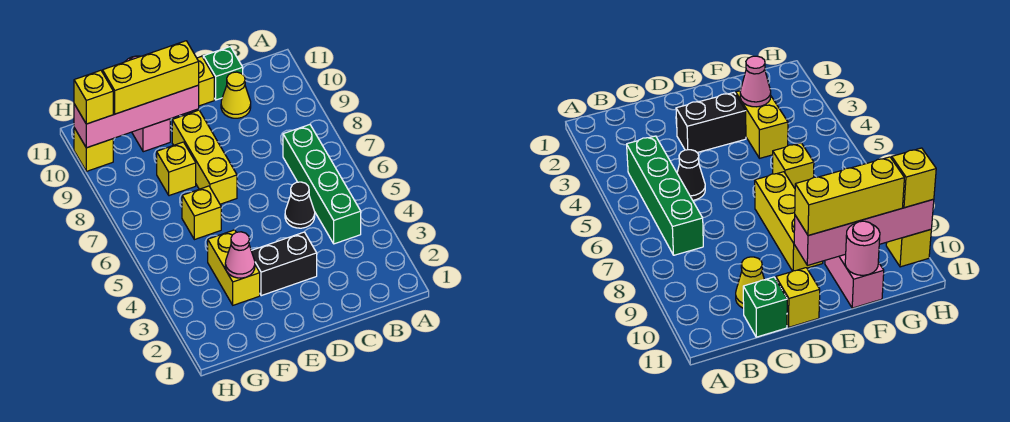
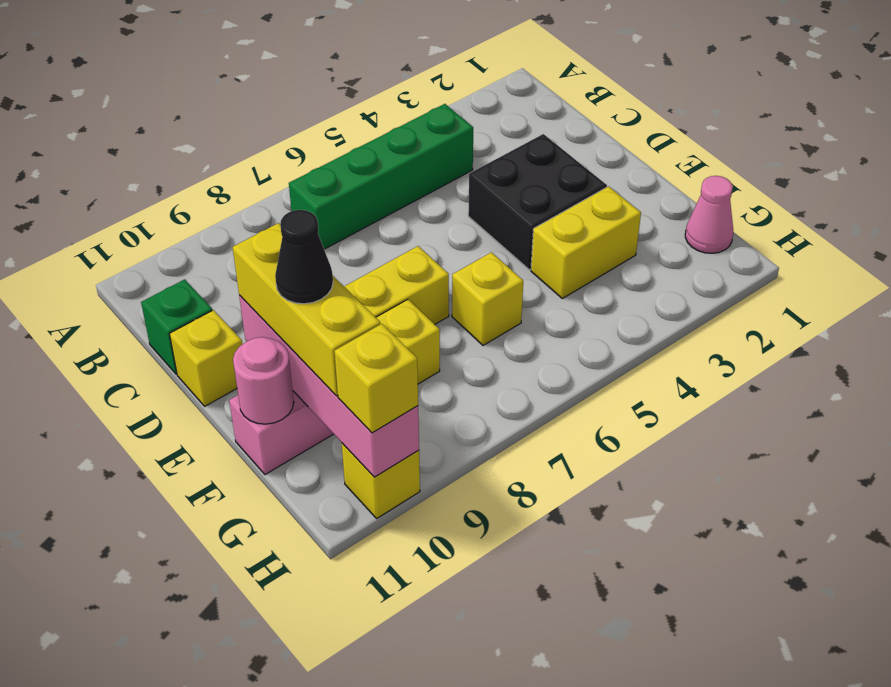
black 1x1 cone [285,182,315,228] -> black 1x1 cone moved to [275,210,333,304]
yellow 1x1 cone [221,72,251,118] -> none
black 1x2 brick [251,232,317,296] -> black 2x2 brick [468,134,607,270]
pink 1x1 cone [225,232,255,278] -> pink 1x1 cone moved to [685,176,733,253]

